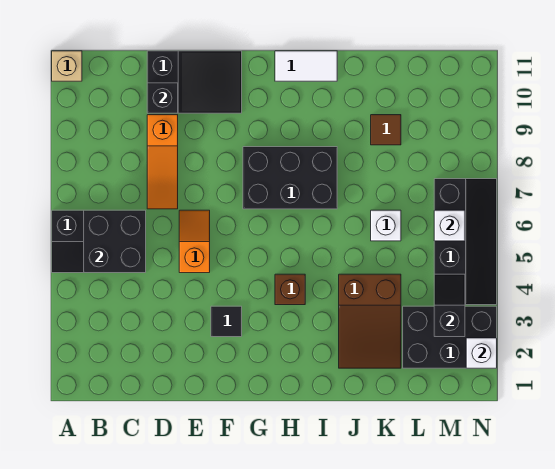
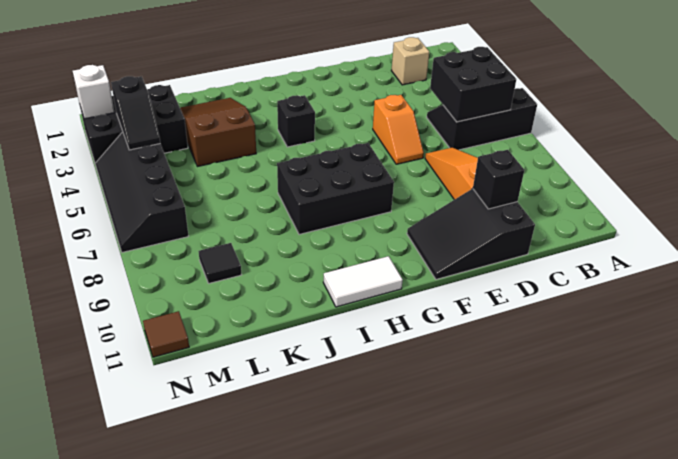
tan 1x1 brick [52,51,82,81] -> tan 1x1 brick moved to [391,37,429,85]
black 1x1 tile [211,306,242,337] -> black 1x1 tile moved to [199,243,242,283]
brown 1x1 brick [275,274,305,305] -> black 1x1 brick [277,95,315,147]
white 1x1 brick [371,210,401,241] -> none
brown 1x1 tile [371,115,401,145] -> brown 1x1 tile moved to [143,311,189,357]
white 1x1 brick [434,210,465,241] -> none

